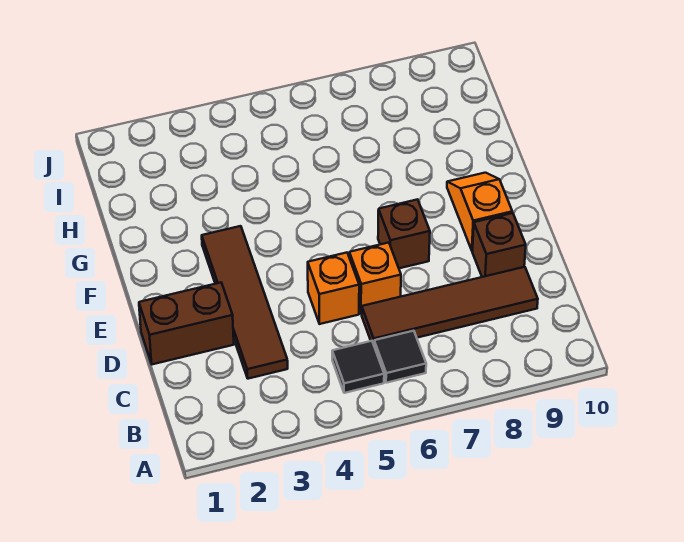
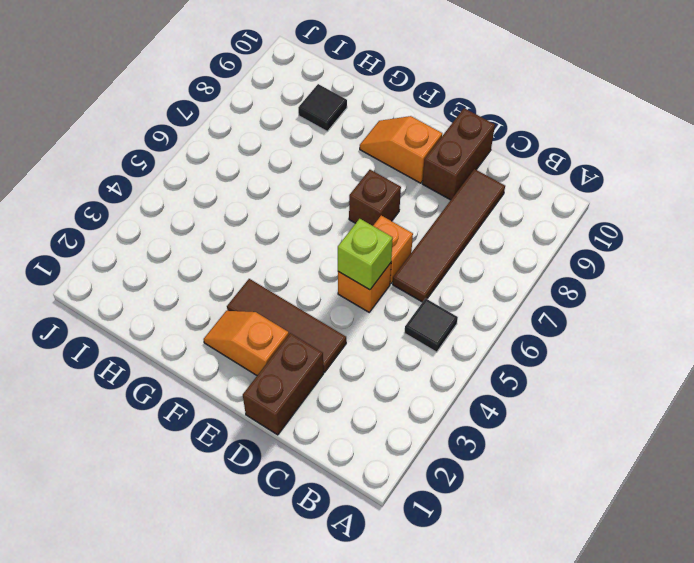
black 1x1 tile [374,331,426,383] -> black 1x1 tile moved to [298,84,347,131]
brown 1x4 tile [202,226,288,379] -> brown 1x3 tile [227,279,346,372]
none -> lime 1x1 brick [338,219,393,290]
brown 1x1 brick [472,213,526,277] -> brown 1x2 brick [422,108,495,200]
none -> orange 1x2 slope [204,311,289,375]

